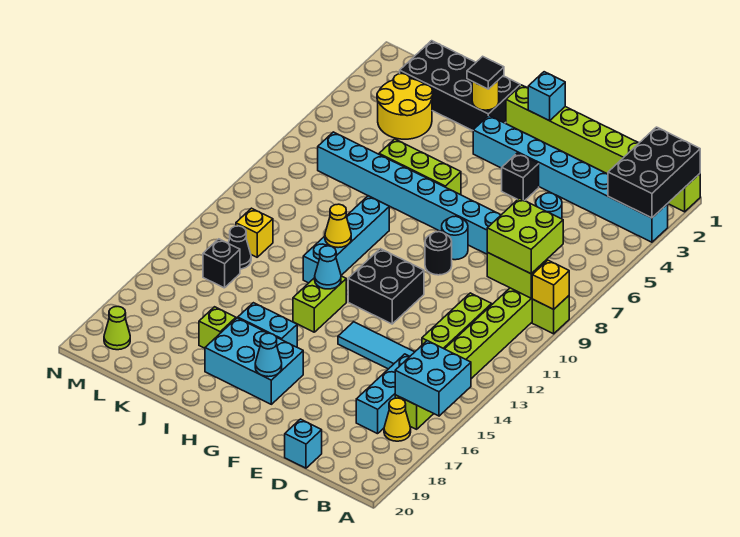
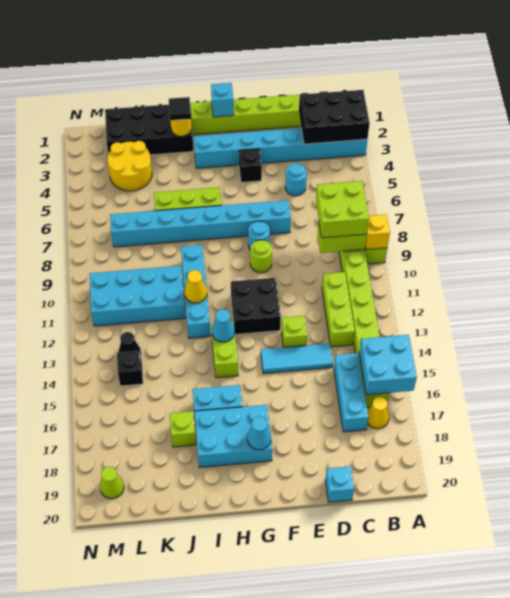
black 2x3 brick [608,127,700,218] -> black 2x3 brick turned to [299,90,370,144]
none -> lime 1x1 brick [282,316,307,347]
black 1x1 round brick [425,232,452,275] -> lime 1x1 round brick [250,240,272,273]
none -> cyan 2x4 brick [90,266,186,326]
yellow 1x1 brick [236,208,273,257] -> none

